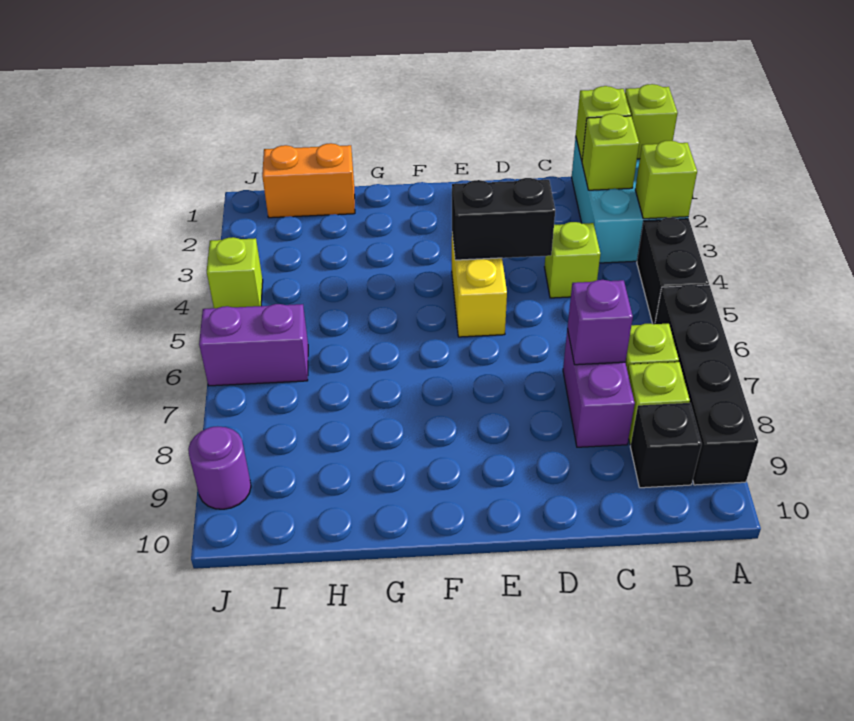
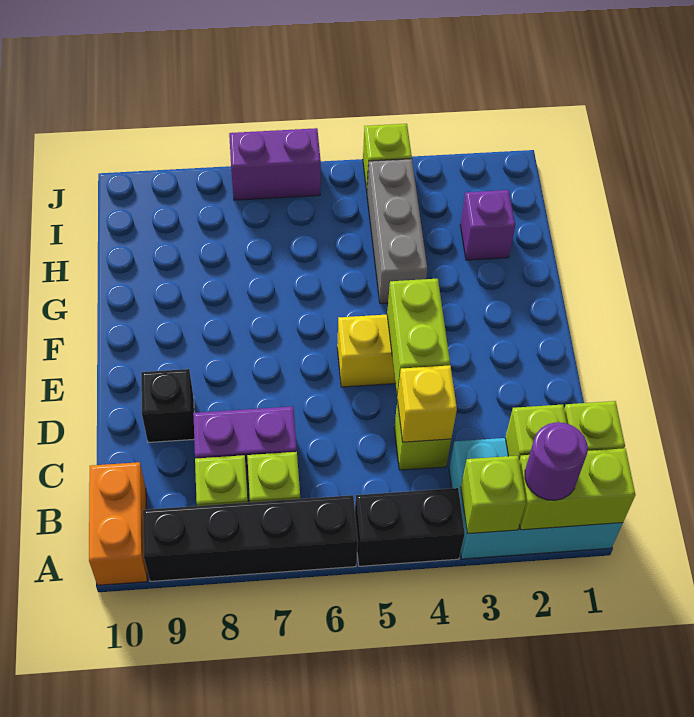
lime 1x1 brick [625,84,678,159] -> lime 1x2 brick [519,448,636,530]
black 1x1 brick [630,403,702,488] -> black 1x1 brick moved to [141,369,194,442]
none -> yellow 1x1 brick [397,365,457,442]
purple 1x1 brick [567,280,633,365] -> purple 1x1 brick moved to [460,190,515,260]
black 1x2 brick [452,178,555,260] -> lime 1x2 brick [387,279,450,397]
none -> grey 1x3 brick [367,159,428,304]
orange 1x2 brick [262,143,355,218] -> orange 1x2 brick moved to [89,462,147,585]
purple 1x2 brick [199,304,308,386] -> purple 1x2 brick turned to [229,128,321,200]
purple 1x1 round brick [188,427,251,509] -> purple 1x1 round brick moved to [525,422,588,500]

